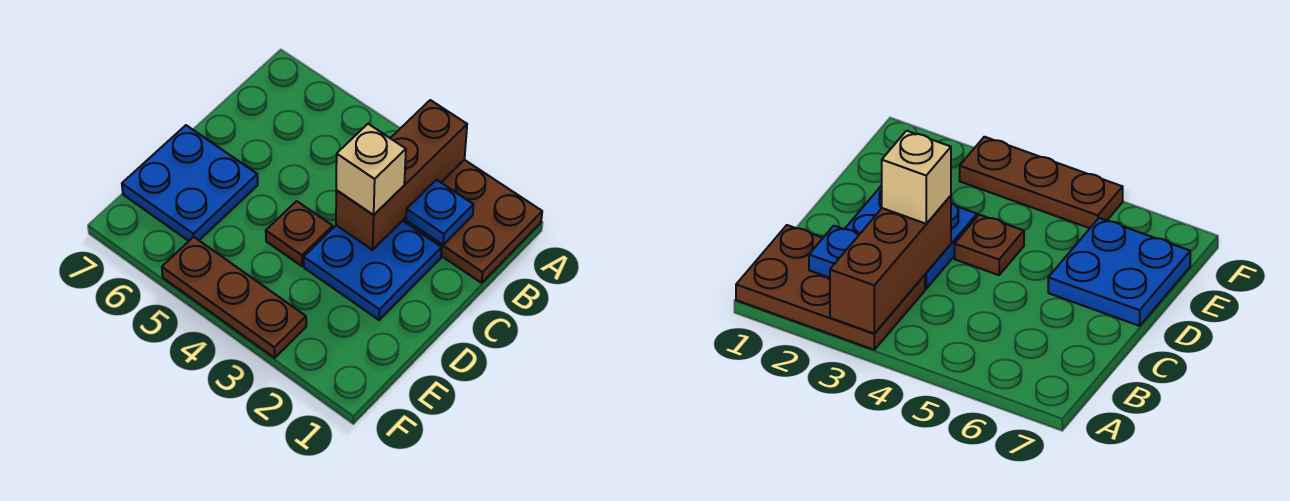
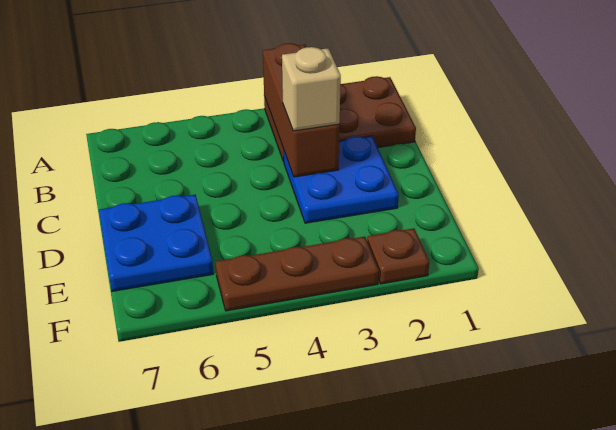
blue 1x1 plate [406,180,474,245] -> none
brown 1x1 plate [266,201,333,266] -> brown 1x1 plate moved to [367,228,429,284]

